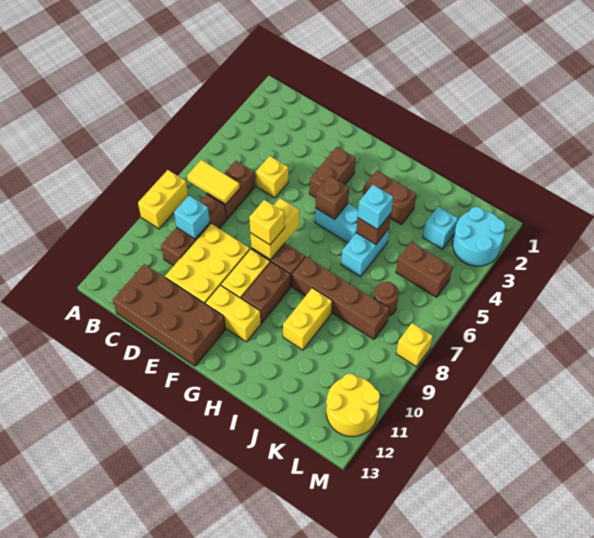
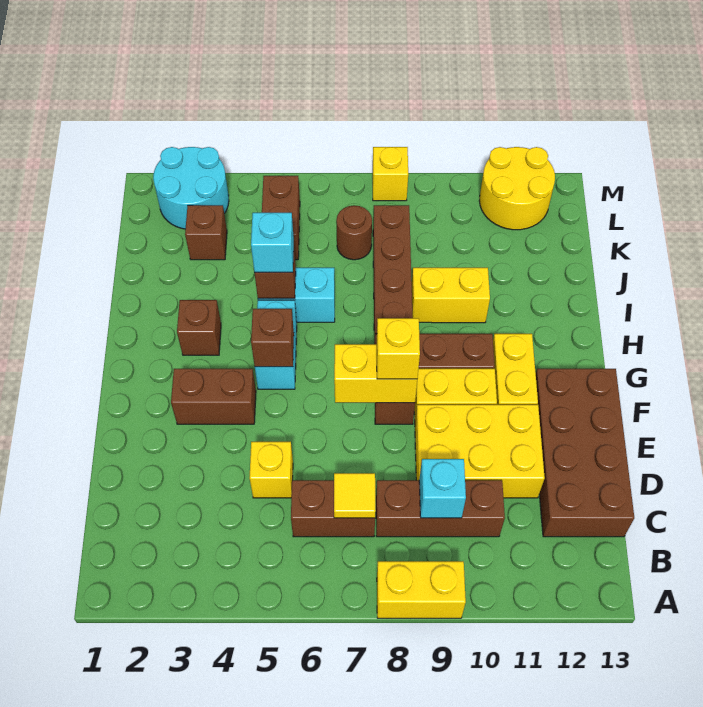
yellow 1x2 tile [187,160,240,204] -> yellow 1x1 tile [334,473,376,518]
brown 1x2 brick [363,170,416,225] -> brown 1x1 brick [177,300,221,355]
cyan 1x1 brick [423,207,458,249] -> brown 1x1 brick [185,205,227,260]

